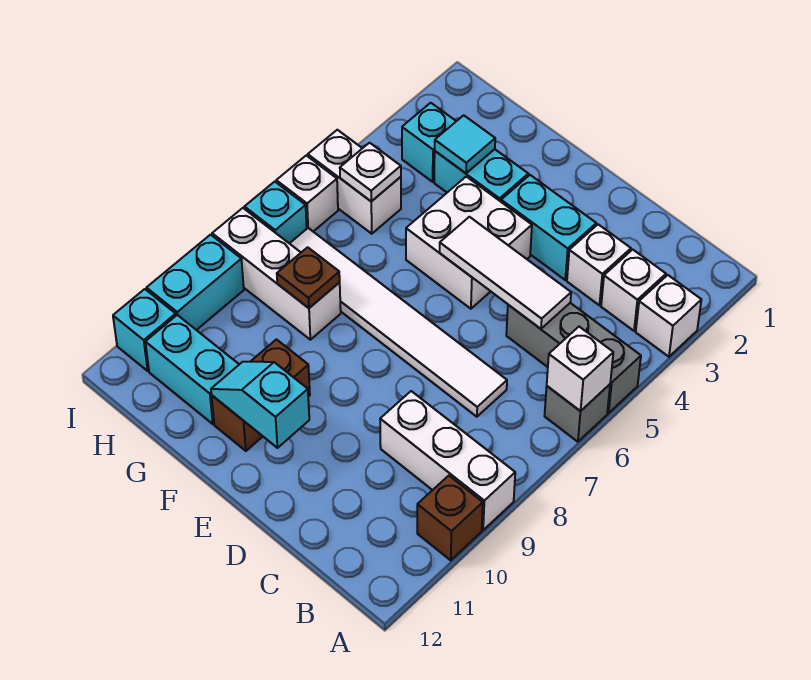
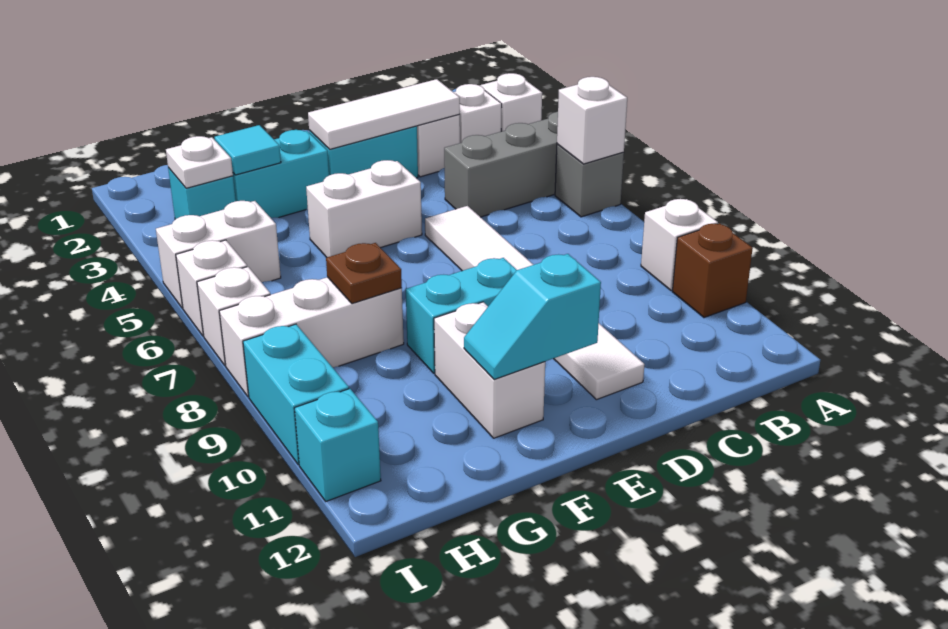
white 1x3 brick [380,391,515,530] -> white 1x1 brick [641,199,718,290]
white 1x3 tile [440,217,571,329] -> white 1x3 tile moved to [308,79,460,149]
white 1x6 tile [289,228,507,417] -> white 1x6 tile turned to [425,206,645,400]
white 2x2 brick [406,177,532,309] -> white 1x2 brick [306,160,422,257]
brown 1x2 brick [212,339,310,451] -> white 1x2 brick [434,302,545,438]
cyan 1x2 brick [145,315,239,424] -> cyan 1x2 brick moved to [406,258,517,373]
white 1x1 plate [340,143,401,201] -> white 1x1 plate moved to [166,136,233,188]
cyan 1x1 brick [244,182,307,243] -> white 1x1 brick [197,267,270,366]

